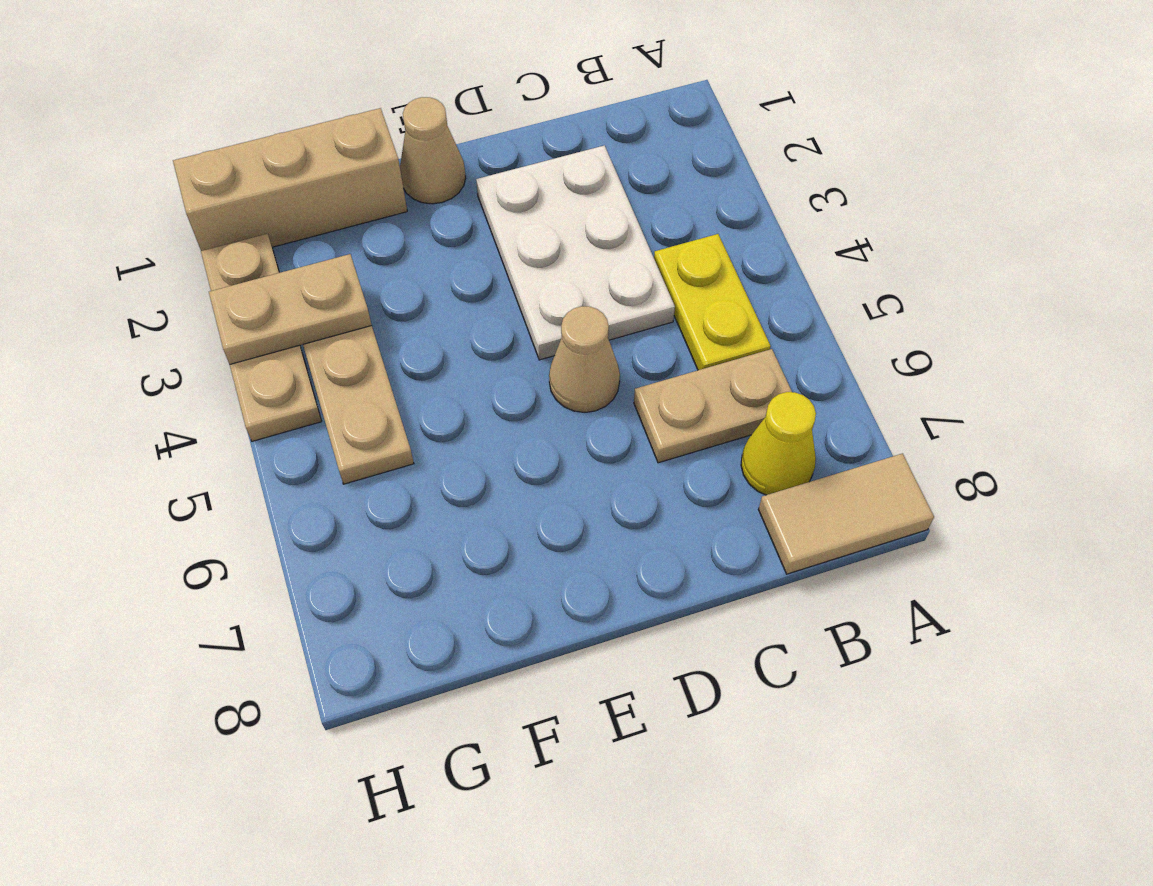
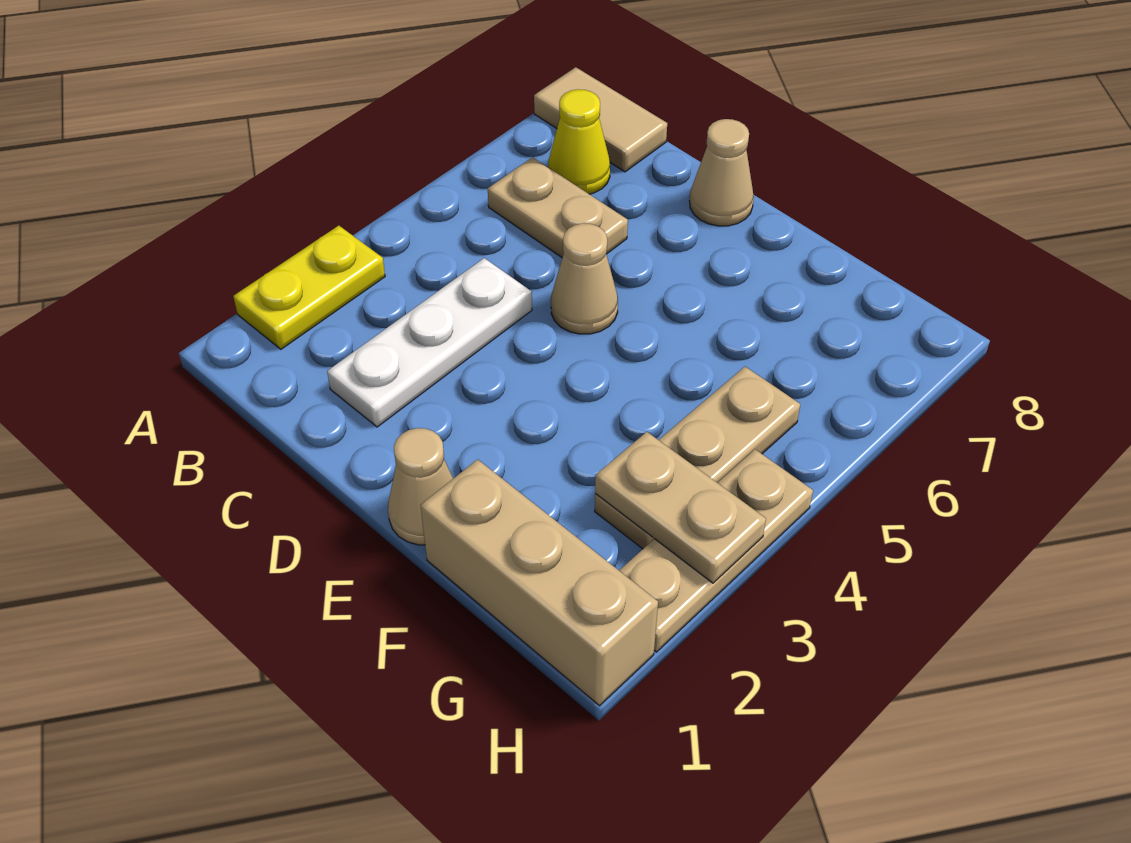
yellow 1x2 plate [654,234,771,370] -> yellow 1x2 plate moved to [233,226,385,349]
white 2x3 plate [476,145,675,360] -> white 1x3 plate [327,258,532,427]
none -> tan 1x1 cone [690,119,754,226]

